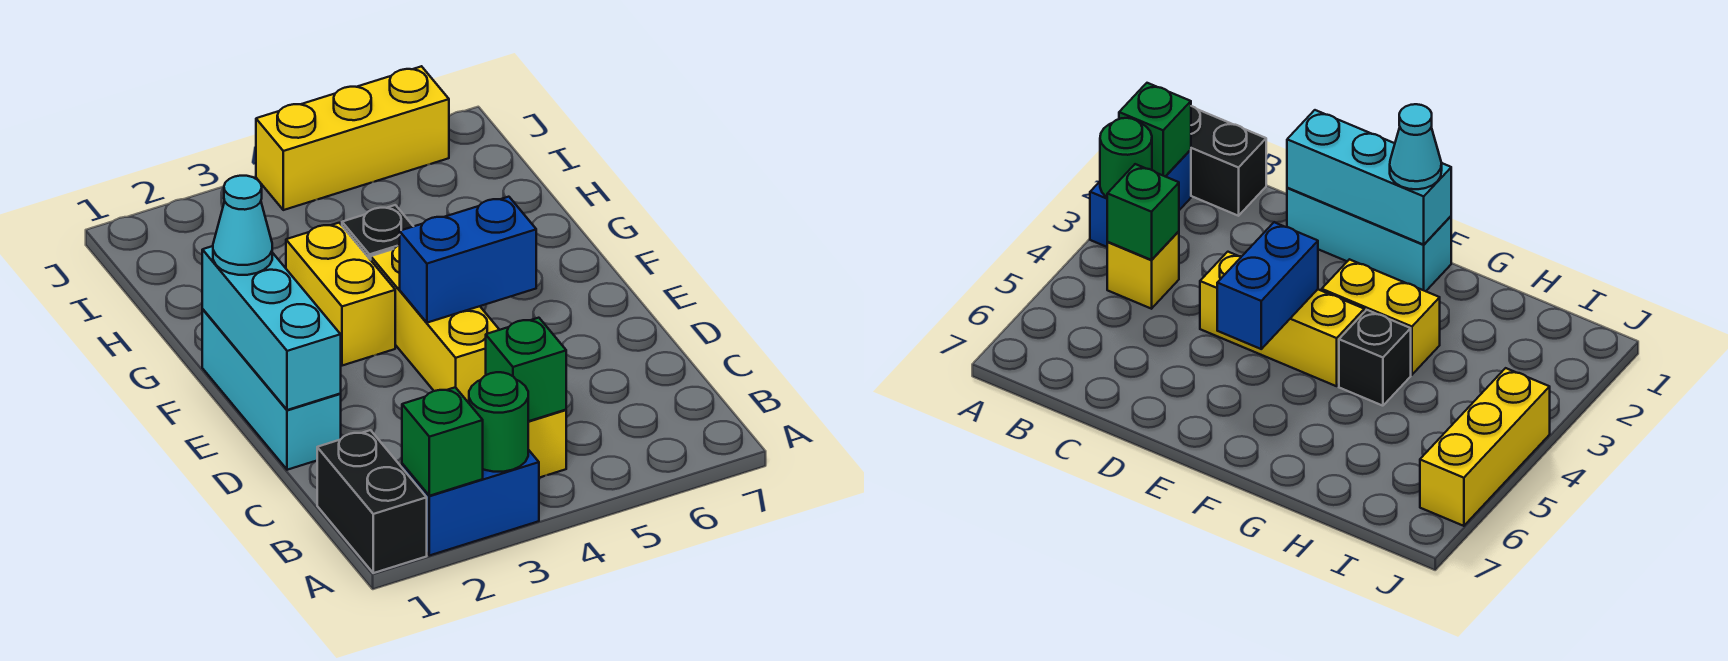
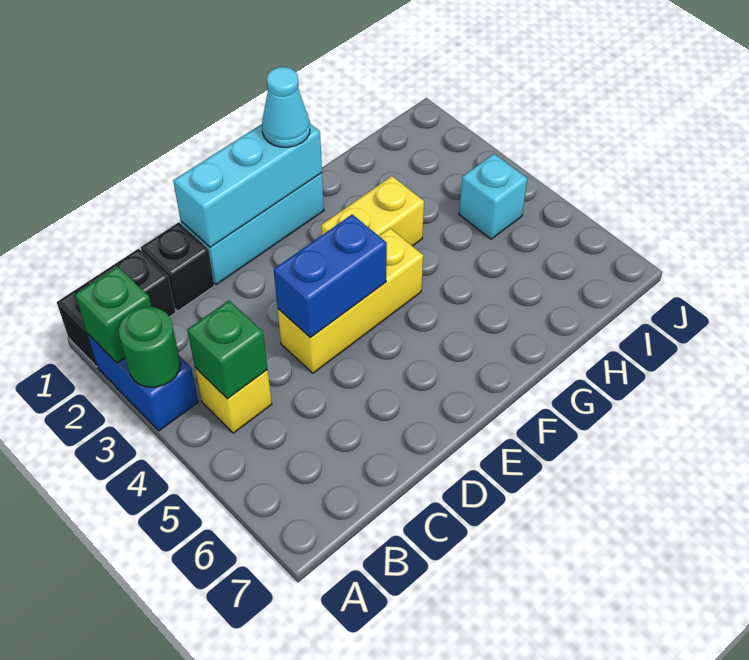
blue 1x2 brick [400,197,536,323] -> blue 1x2 brick turned to [274,214,387,337]
black 1x1 brick [342,205,413,260] -> black 1x1 brick moved to [141,222,214,311]
none -> cyan 1x1 brick [459,154,527,239]
yellow 1x3 brick [256,66,449,210] -> none

